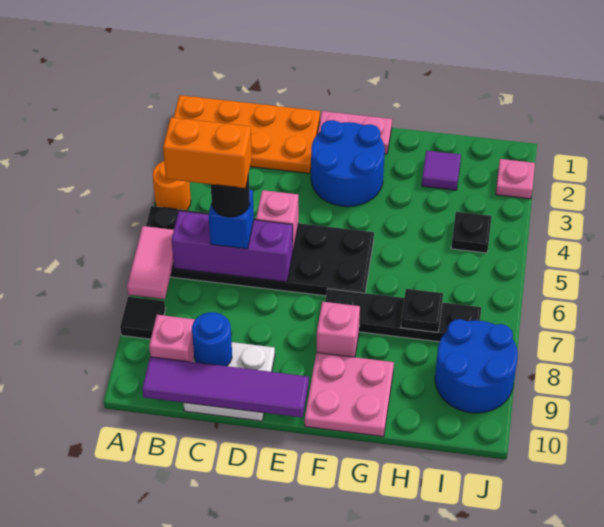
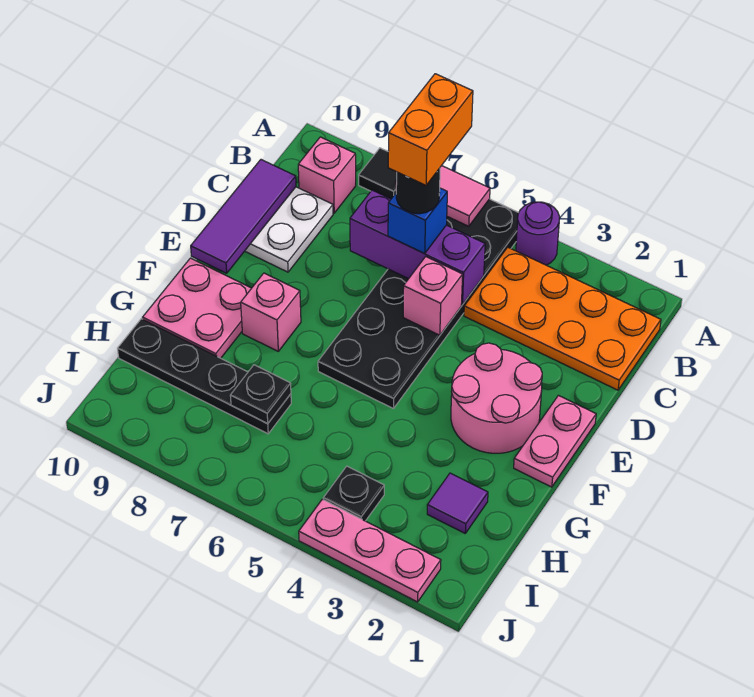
orange 2x4 plate [174,95,320,174] -> orange 2x4 plate turned to [464,247,661,390]
orange 1x1 round brick [153,161,191,210] -> purple 1x1 round brick [516,202,560,265]
purple 1x3 brick [172,211,293,282] -> purple 1x3 brick turned to [350,190,485,304]
purple 1x4 tile [142,357,309,418] -> purple 1x3 tile [191,160,296,273]
blue 1x1 round brick [192,312,232,366] -> none
blue 2x2 round brick [311,120,385,207] -> pink 2x2 round brick [451,343,542,453]
black 1x4 plate [325,289,481,342] -> black 1x4 plate turned to [118,319,291,434]
blue 2x2 round brick [435,319,518,413] -> none
pink 1x1 plate [496,159,535,199] -> pink 1x3 plate [299,499,441,602]

